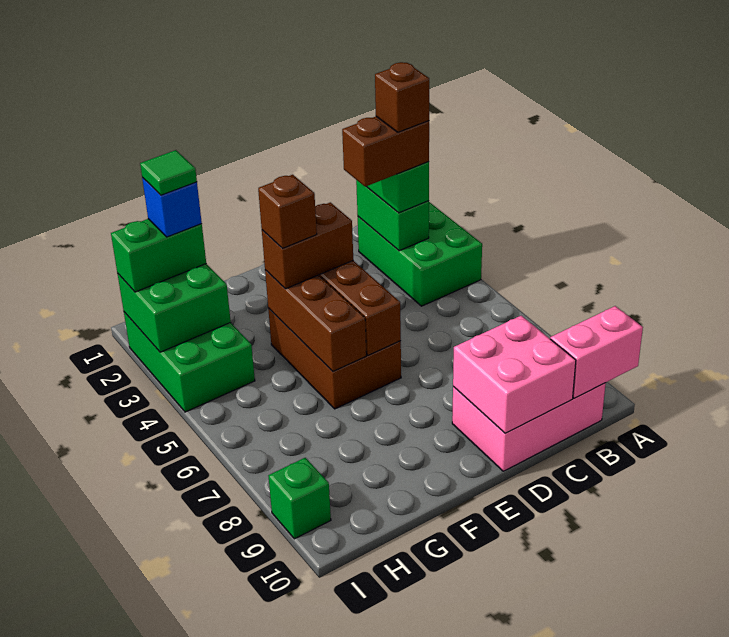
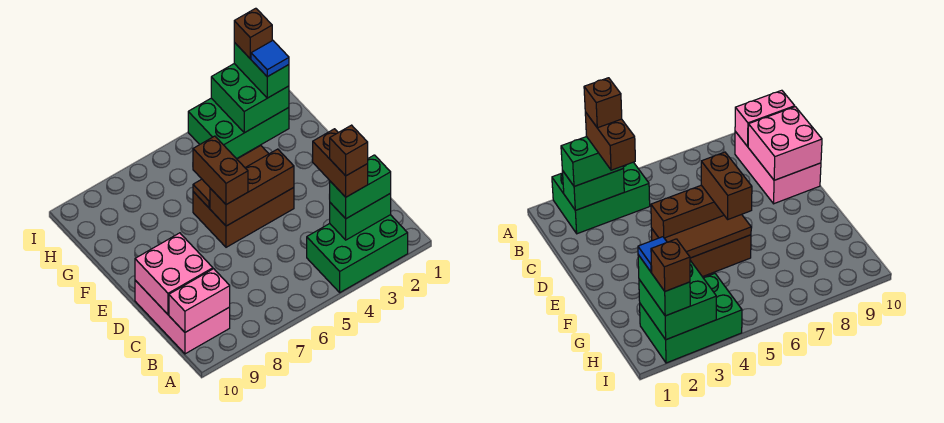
pink 1x2 brick [550,306,643,398] -> pink 1x2 brick turned to [169,269,230,332]
brown 1x2 brick [262,202,353,289] -> brown 1x2 brick moved to [193,136,248,205]
brown 1x3 brick [265,270,366,371] -> brown 1x3 tile [193,146,269,208]
brown 1x1 brick [258,175,317,248] -> brown 1x1 brick moved to [234,8,272,59]
blue 1x1 brick [142,178,202,237] -> blue 1x1 tile [251,40,289,77]
green 1x1 tile [140,150,197,195] -> none
green 1x1 brick [269,458,331,539] -> none

